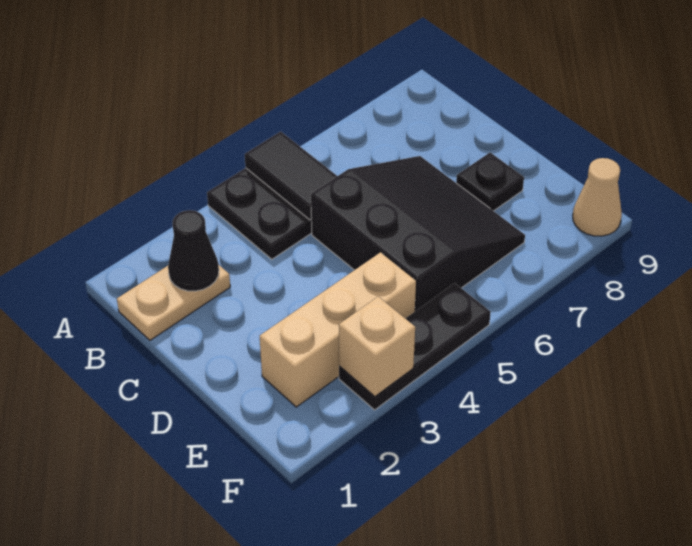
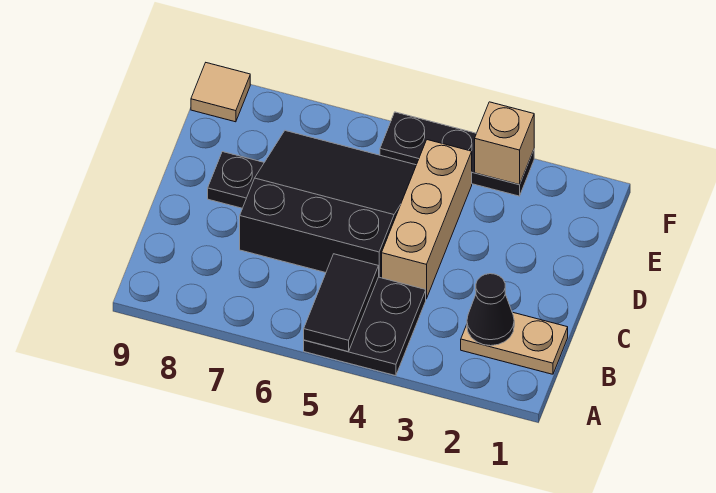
black 3x3 slope [311,156,525,311] -> black 3x3 slope turned to [240,131,416,278]
tan 1x3 brick [260,252,416,407] -> tan 1x3 brick turned to [382,140,472,299]
tan 1x1 cone [573,158,622,236] -> tan 1x1 tile [191,63,250,122]

